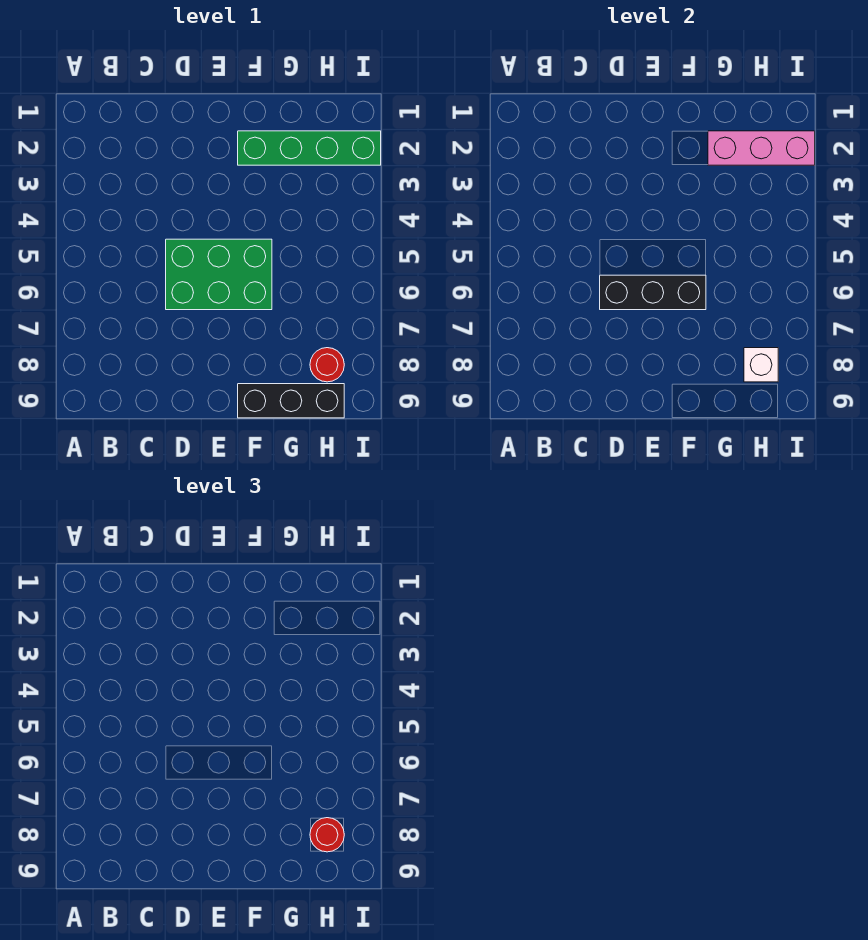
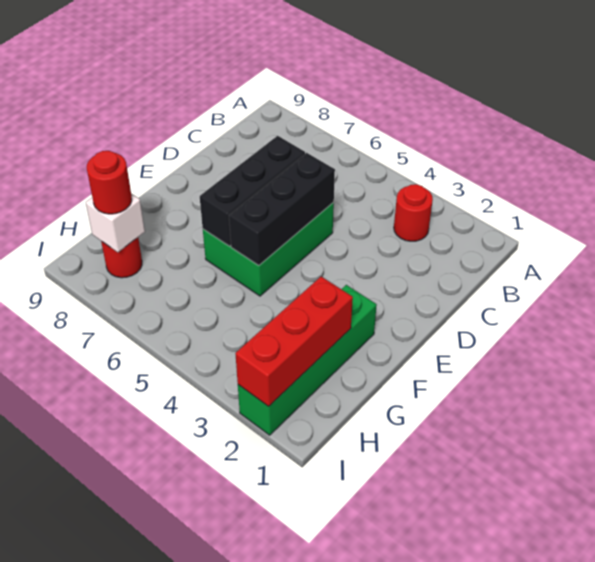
none -> red 1x1 round brick [394,184,433,241]
black 1x3 brick [238,384,344,418] -> black 1x3 brick moved to [229,153,335,265]
pink 1x3 brick [708,131,815,165] -> red 1x3 brick [235,277,353,407]

